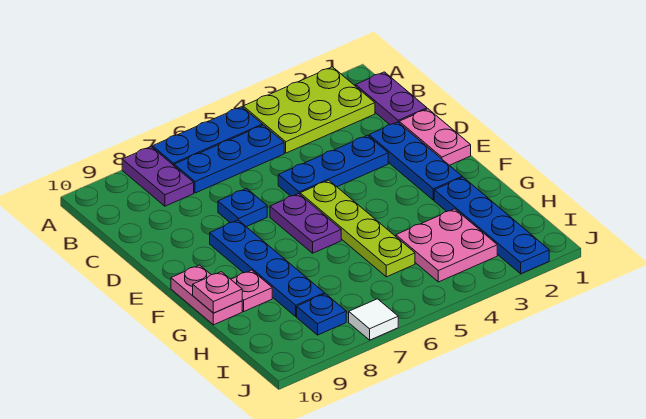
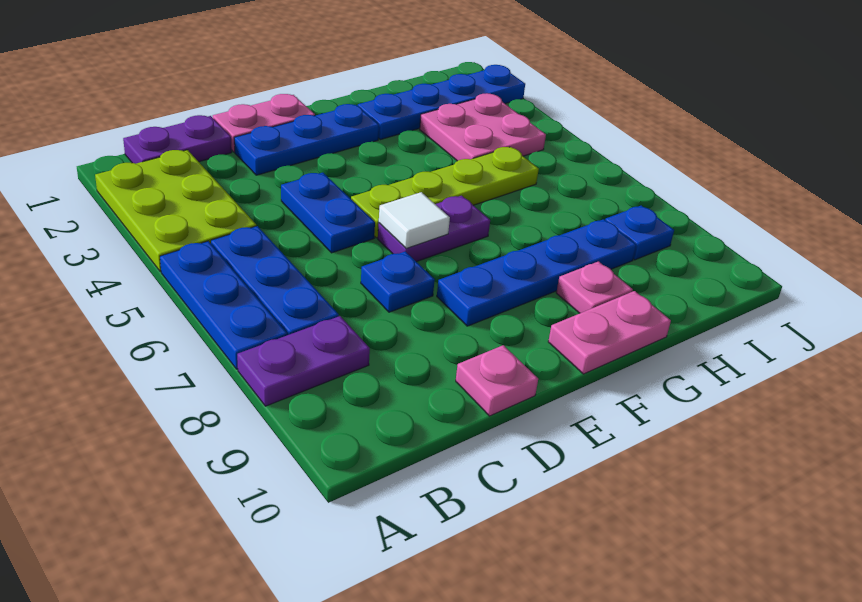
blue 1x3 plate [278,135,388,196] -> blue 1x2 plate [281,173,375,253]
pink 1x1 plate [193,272,242,313] -> pink 1x1 plate moved to [456,345,538,416]
white 1x1 tile [349,299,398,340] -> white 1x1 tile moved to [379,192,450,248]

